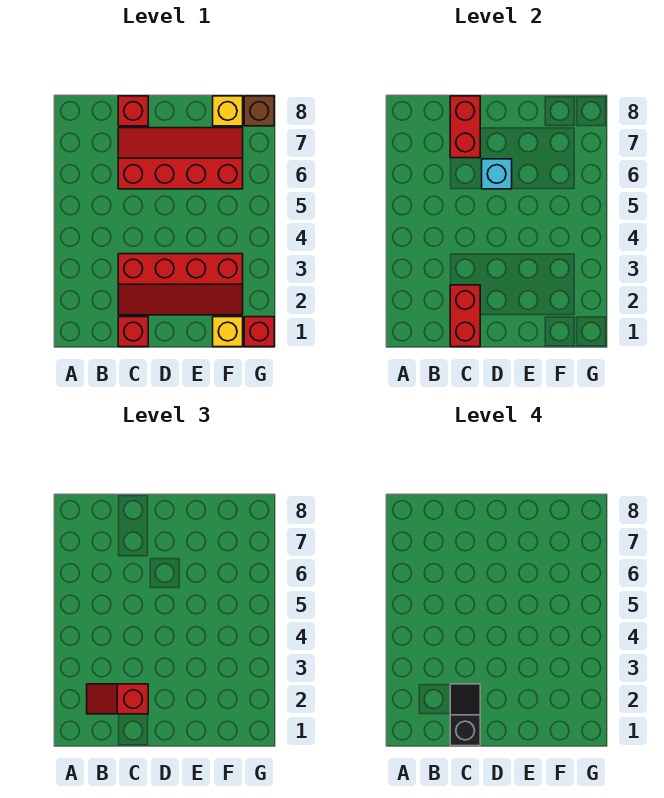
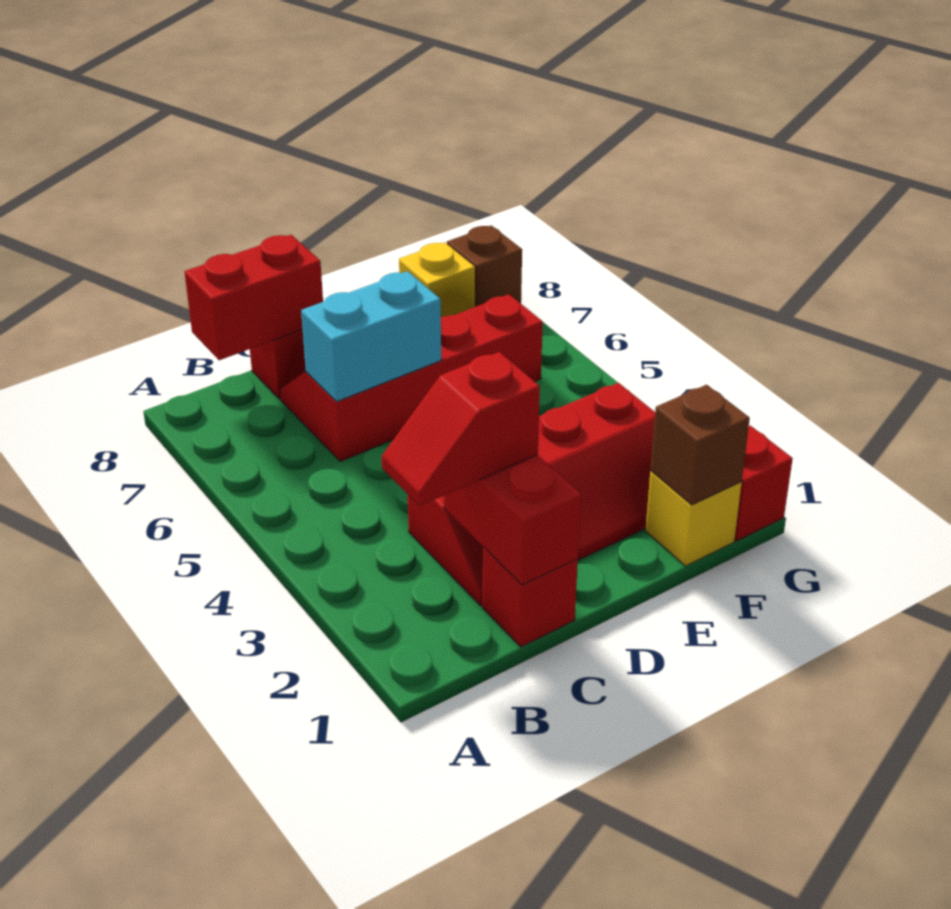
black 1x2 slope [450,684,480,746] -> none
red 1x2 brick [450,96,480,158] -> red 1x2 brick turned to [184,235,323,360]
cyan 1x1 brick [482,159,512,189] -> cyan 1x2 brick [301,271,441,402]
none -> brown 1x1 brick [651,385,750,505]

